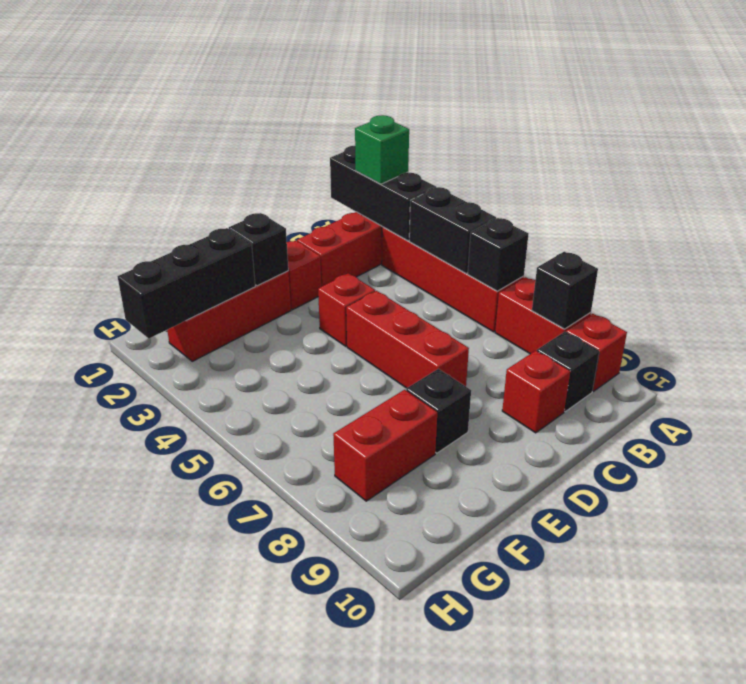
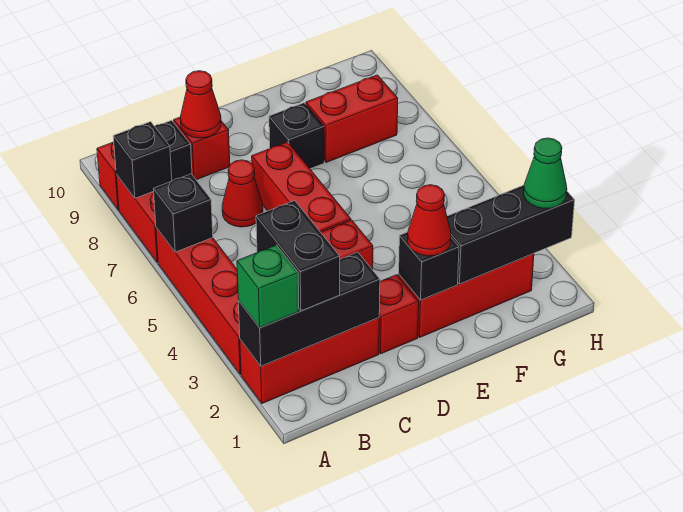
black 1x3 brick [330,146,436,241] -> black 1x3 brick turned to [238,252,380,366]
black 1x2 brick [409,187,496,274] -> black 1x2 brick moved to [256,201,340,311]
none -> red 1x1 cone [222,160,263,227]
none -> red 1x1 cone [181,71,221,138]
none -> red 1x1 cone [408,185,451,256]
none -> green 1x1 cone [524,138,567,208]

